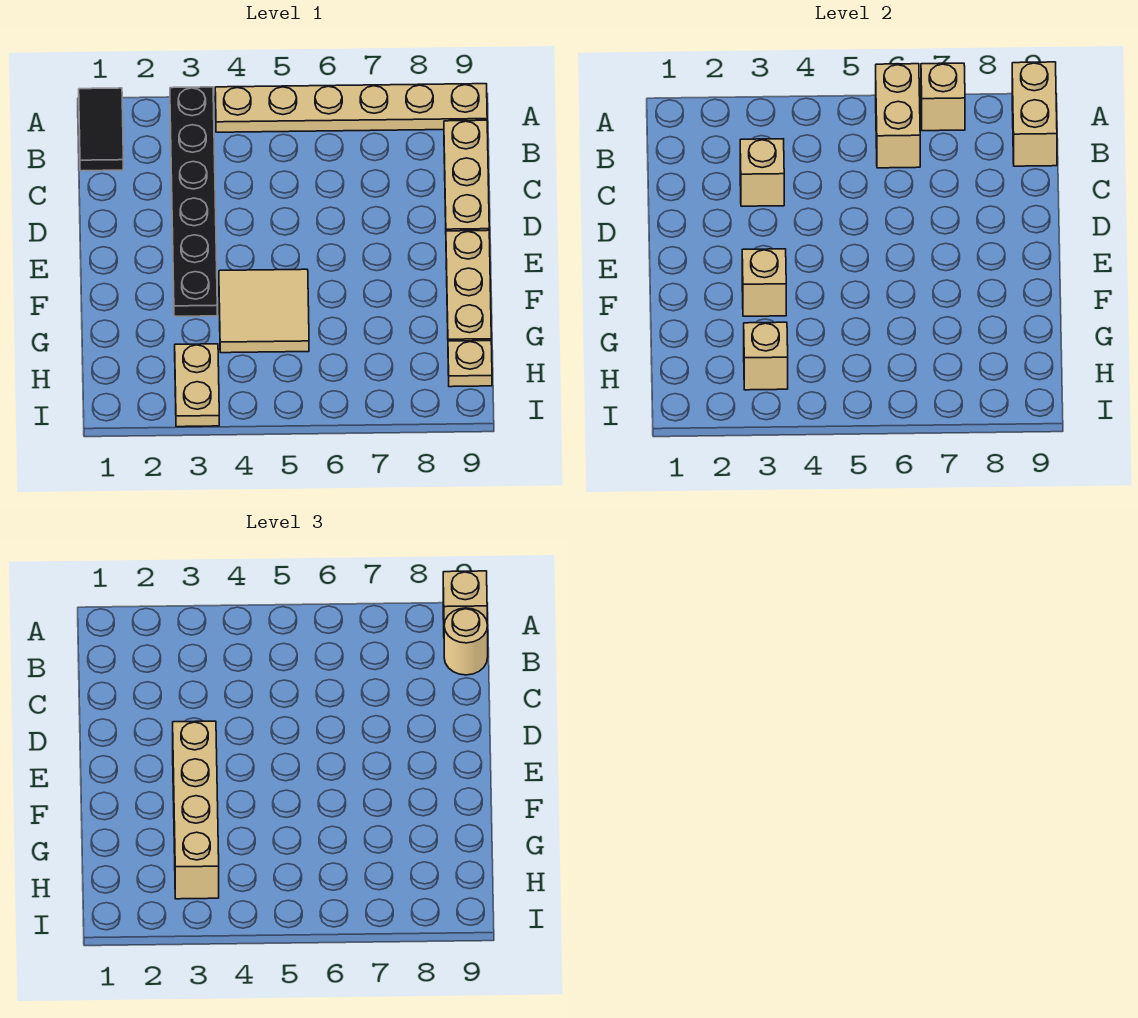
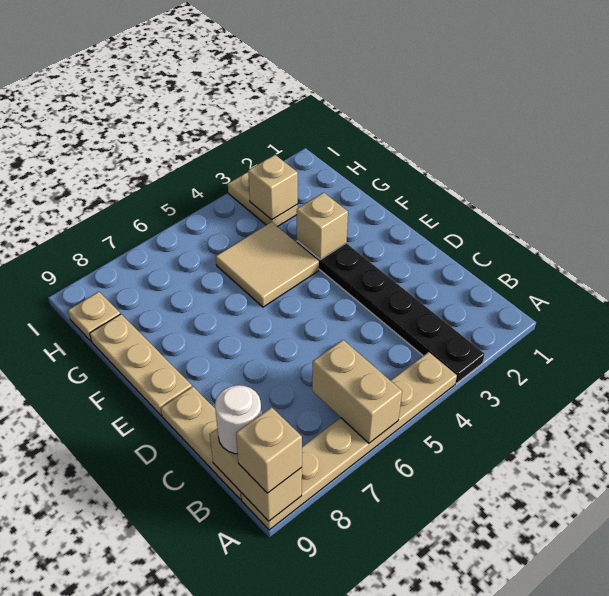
black 1x2 tile [79,88,123,171] -> none
tan 1x1 brick [921,63,965,131] -> none
tan 1x1 round brick [444,608,488,675] -> white 1x1 round brick [215,385,261,454]
tan 1x1 brick [740,139,784,206] -> none
tan 1x4 brick [173,721,219,899] -> none

